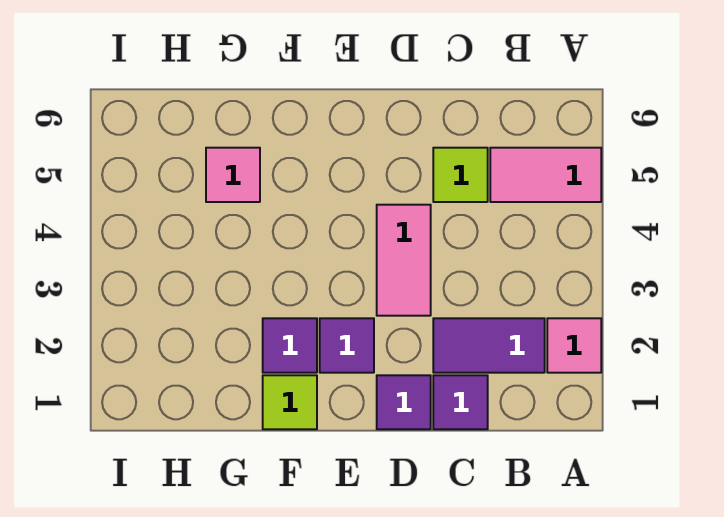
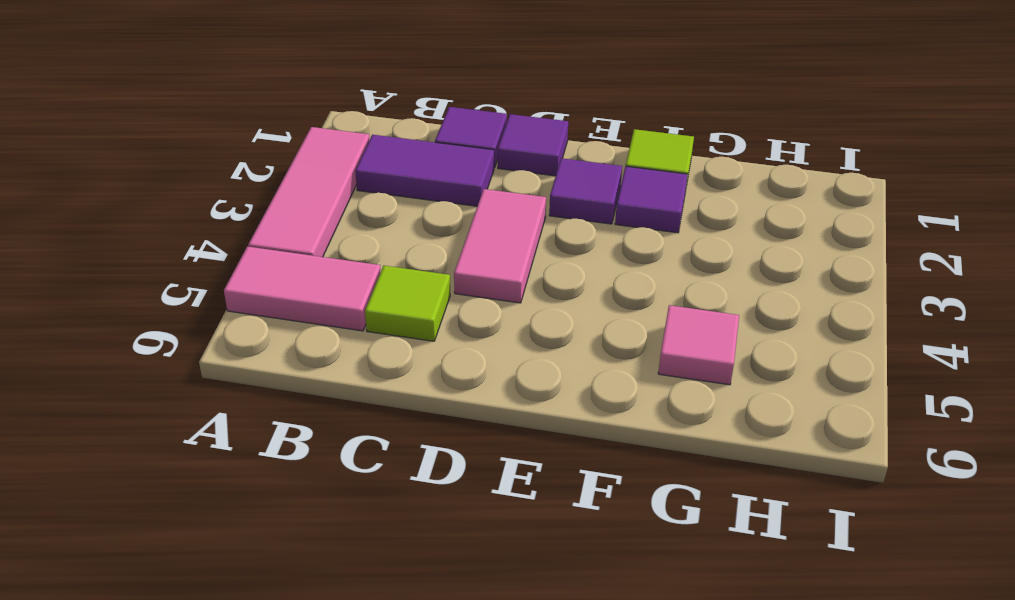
pink 1x1 tile [547,318,601,373] -> pink 1x3 tile [248,127,370,257]

